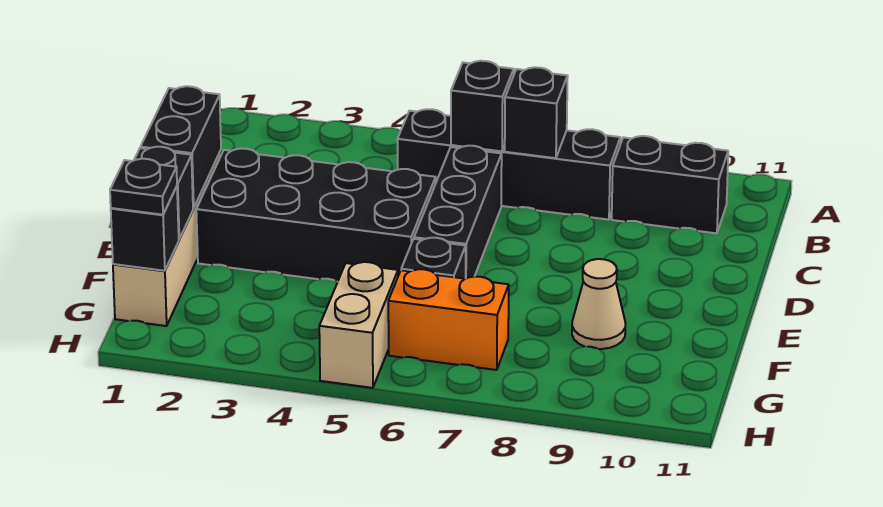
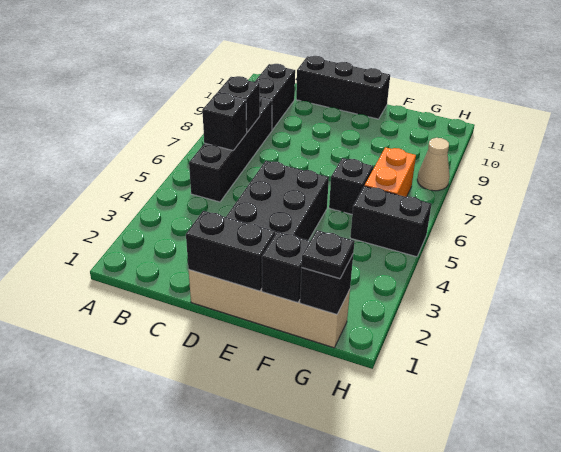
black 1x3 brick [414,146,502,278] -> black 1x3 brick moved to [296,56,390,119]
tan 1x1 cone [572,259,625,349] -> tan 1x1 cone moved to [417,138,450,191]
tan 1x2 brick [319,262,398,388] -> black 1x2 brick [350,186,431,257]

